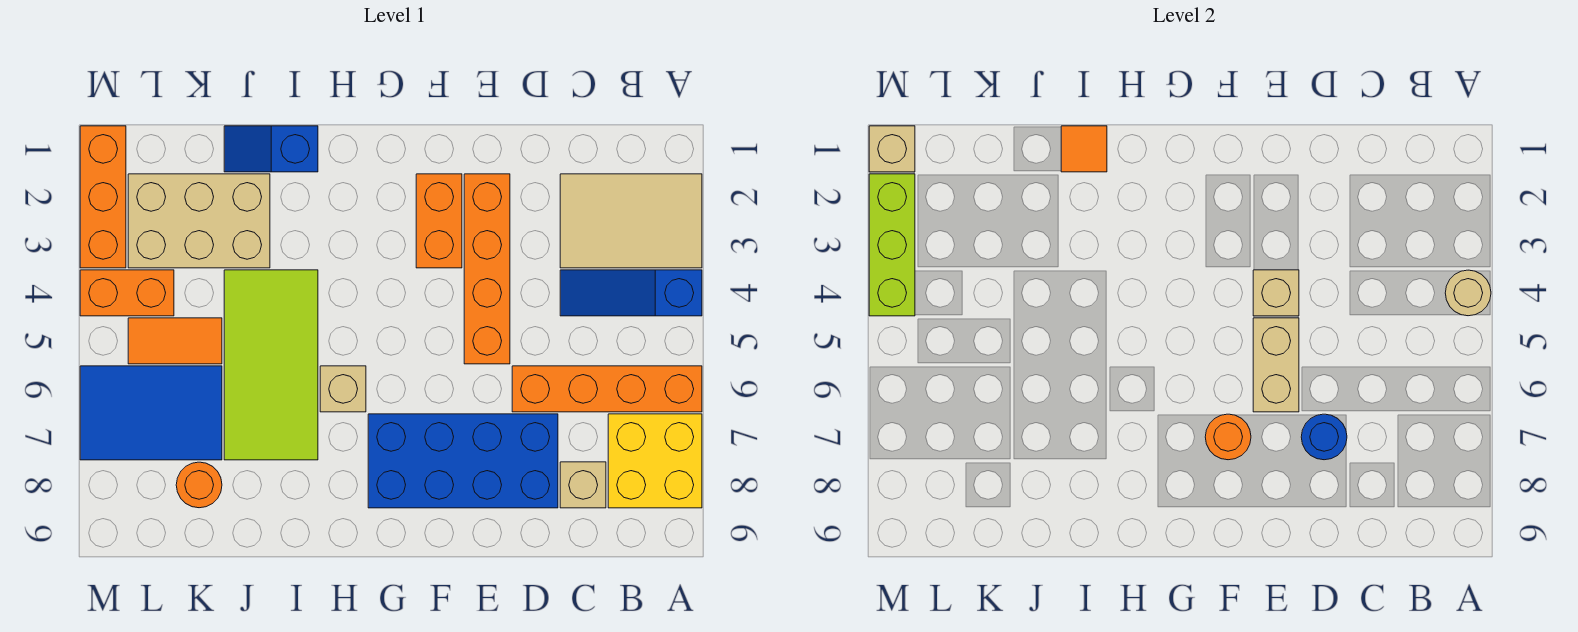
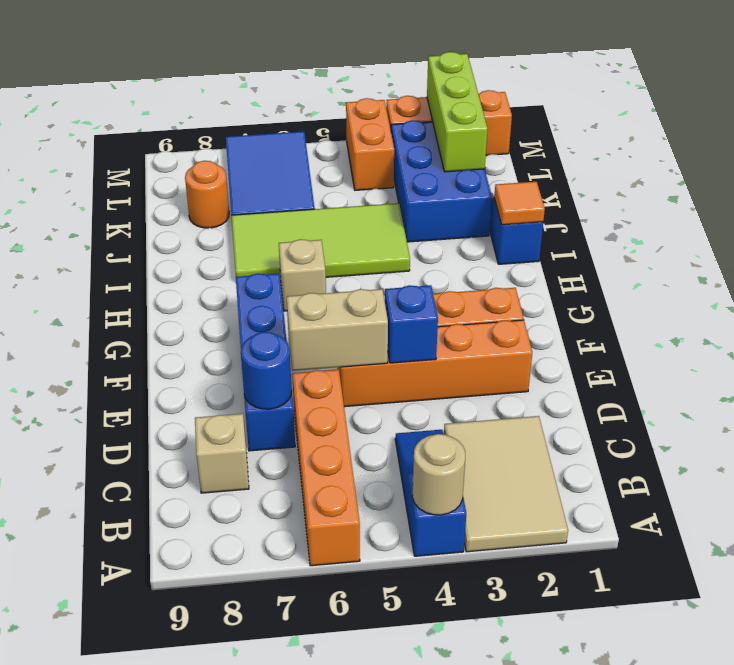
yellow 2x2 brick [608,414,702,508] -> none
blue 2x4 brick [368,414,558,508] -> blue 1x4 brick [236,273,295,451]
tan 1x1 brick [1253,270,1299,316] -> blue 1x1 brick [385,285,438,363]
orange 1x1 round brick [1205,414,1251,460] -> none
tan 2x3 brick [128,174,270,268] -> blue 2x3 brick [391,120,492,242]
orange 1x2 tile [128,318,222,364] -> none
tan 1x1 brick [869,126,915,172] -> none
lime 1x3 brick [869,174,915,316] -> lime 1x3 brick turned to [427,52,488,172]

